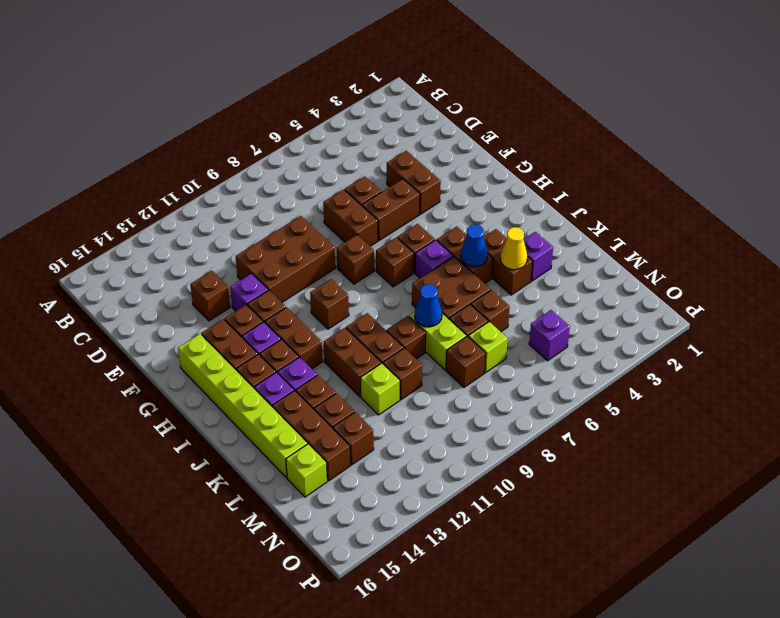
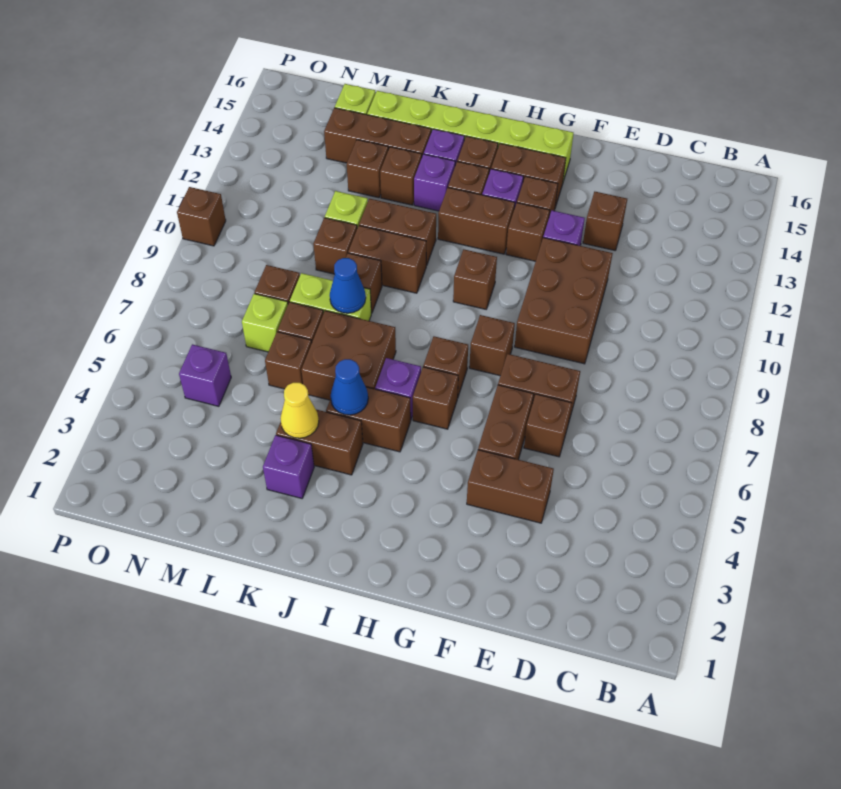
brown 1x1 brick [333,412,374,465] -> brown 1x1 brick moved to [177,187,226,246]

